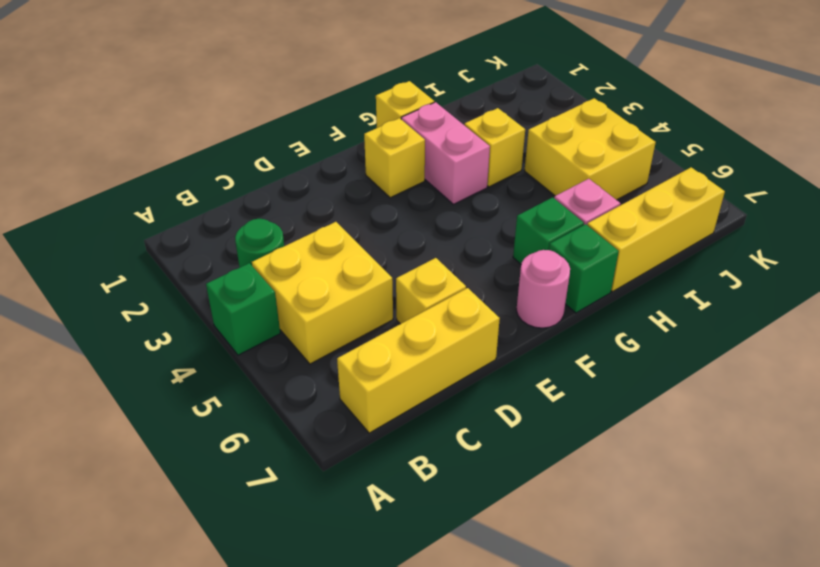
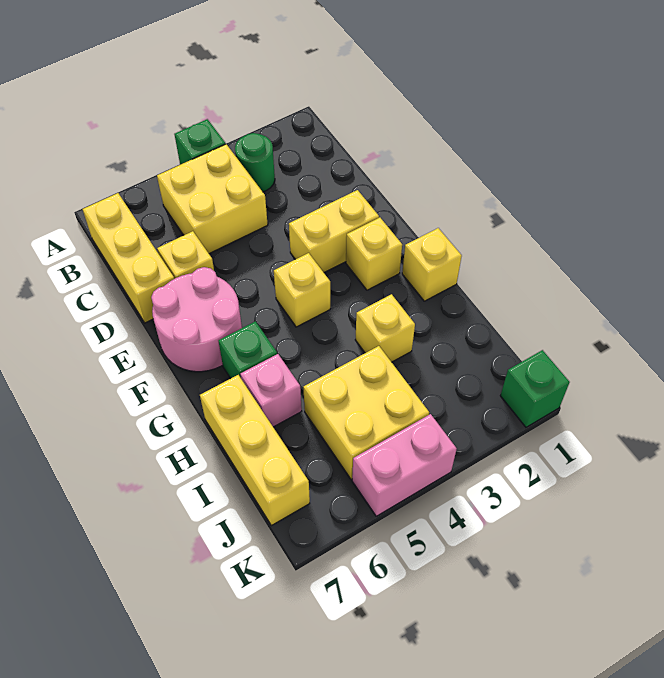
none -> yellow 1x2 brick [289,190,379,272]
none -> yellow 1x1 brick [274,253,330,327]
pink 1x1 round brick [516,250,570,328] -> pink 2x2 round brick [151,267,242,372]
pink 1x2 brick [401,102,490,204] -> pink 1x2 brick moved to [352,414,457,516]
green 1x1 brick [549,224,619,313] -> green 1x1 brick moved to [500,350,570,427]

